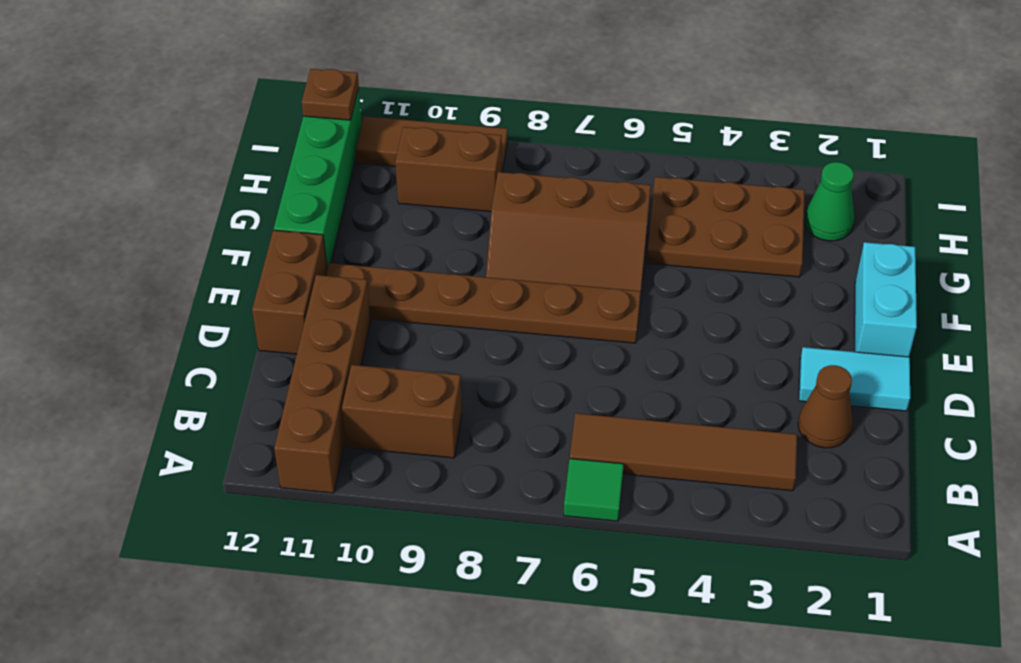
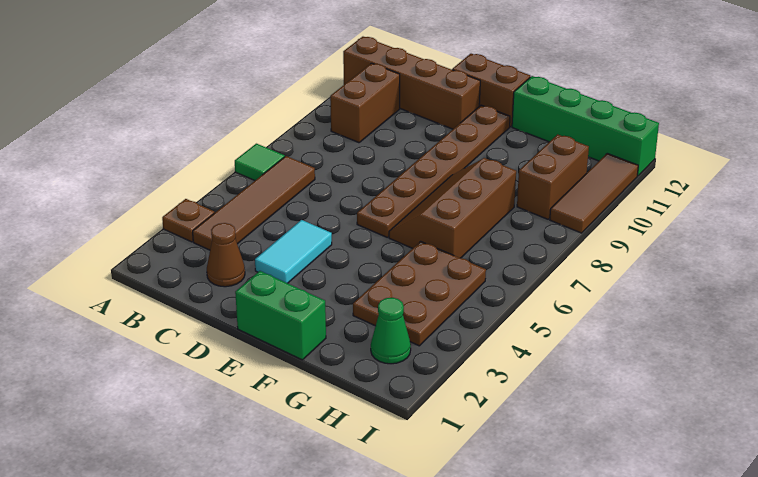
cyan 1x2 tile [799,347,910,411] -> cyan 1x2 tile moved to [255,220,332,283]
cyan 1x2 brick [855,242,917,357] -> green 1x2 brick [235,271,326,360]
brown 1x1 plate [302,69,359,120] -> brown 1x1 plate moved to [162,199,215,242]

